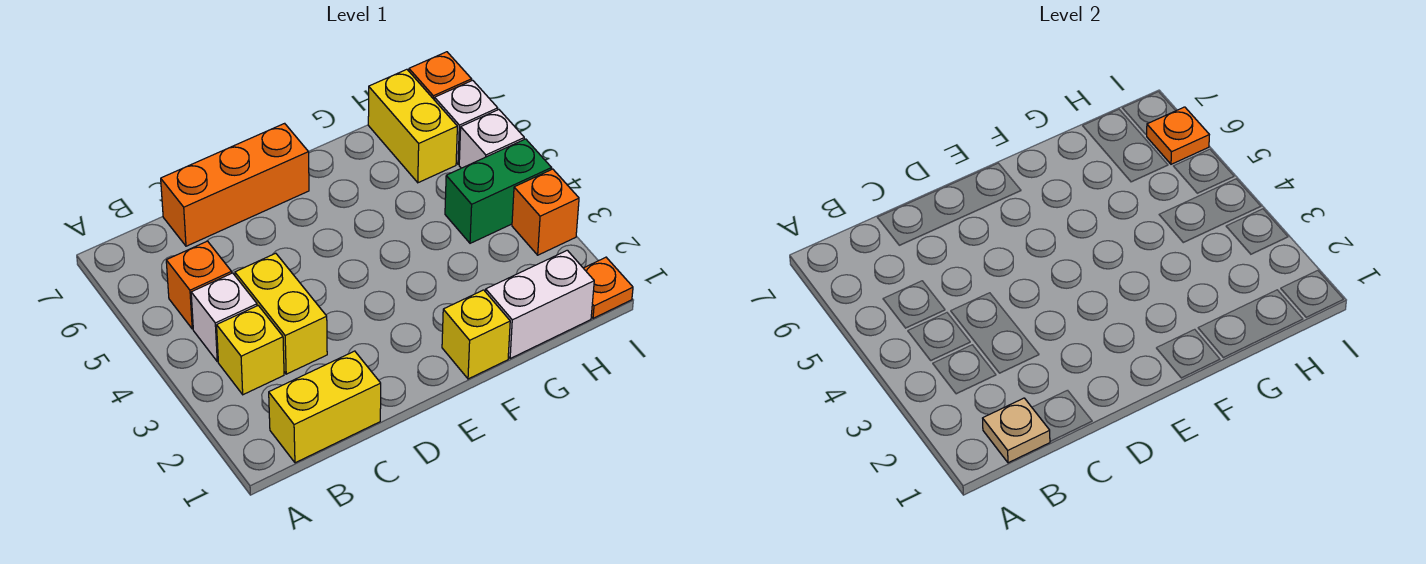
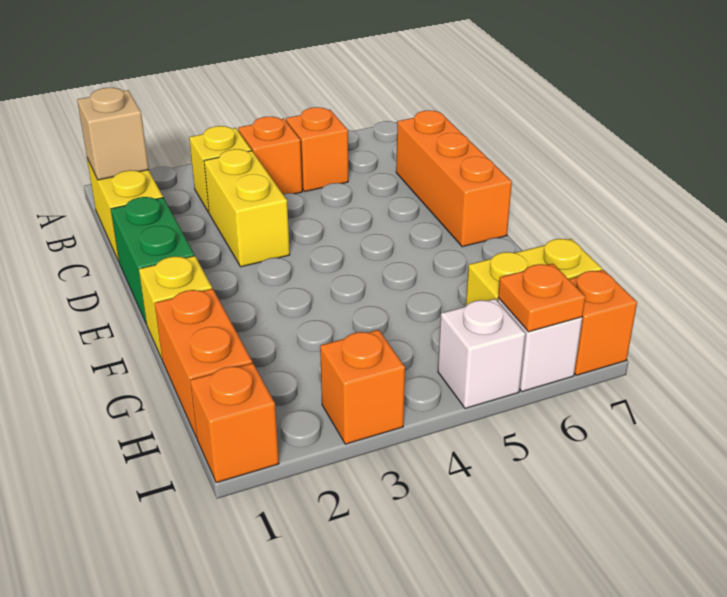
tan 1x1 plate [983,398,1050,463] -> tan 1x1 brick [77,88,149,180]
white 1x1 brick [191,273,257,362] -> orange 1x1 brick [238,117,302,194]
yellow 1x2 brick [235,253,327,374] -> yellow 1x2 brick turned to [204,149,290,267]
white 1x2 brick [486,250,594,359] -> orange 1x2 brick [155,289,252,438]
green 1x2 brick [445,139,551,243] -> green 1x2 brick moved to [111,197,194,324]
orange 1x1 plate [584,257,633,318] -> orange 1x1 brick [190,363,279,483]

